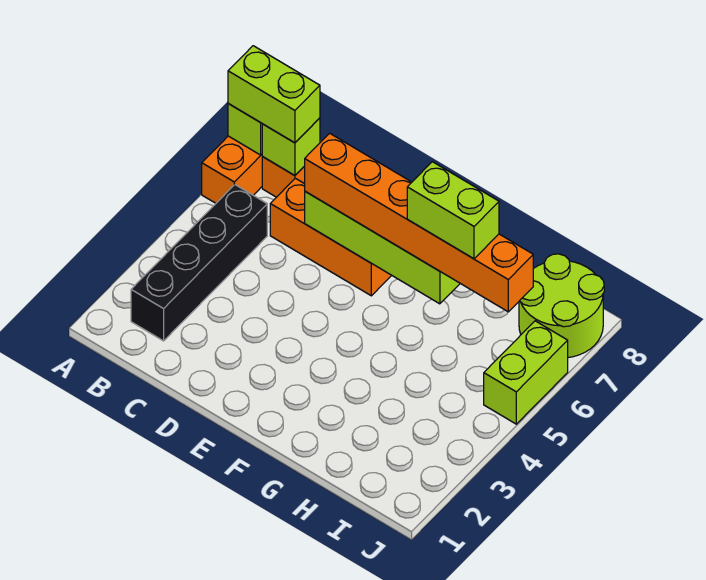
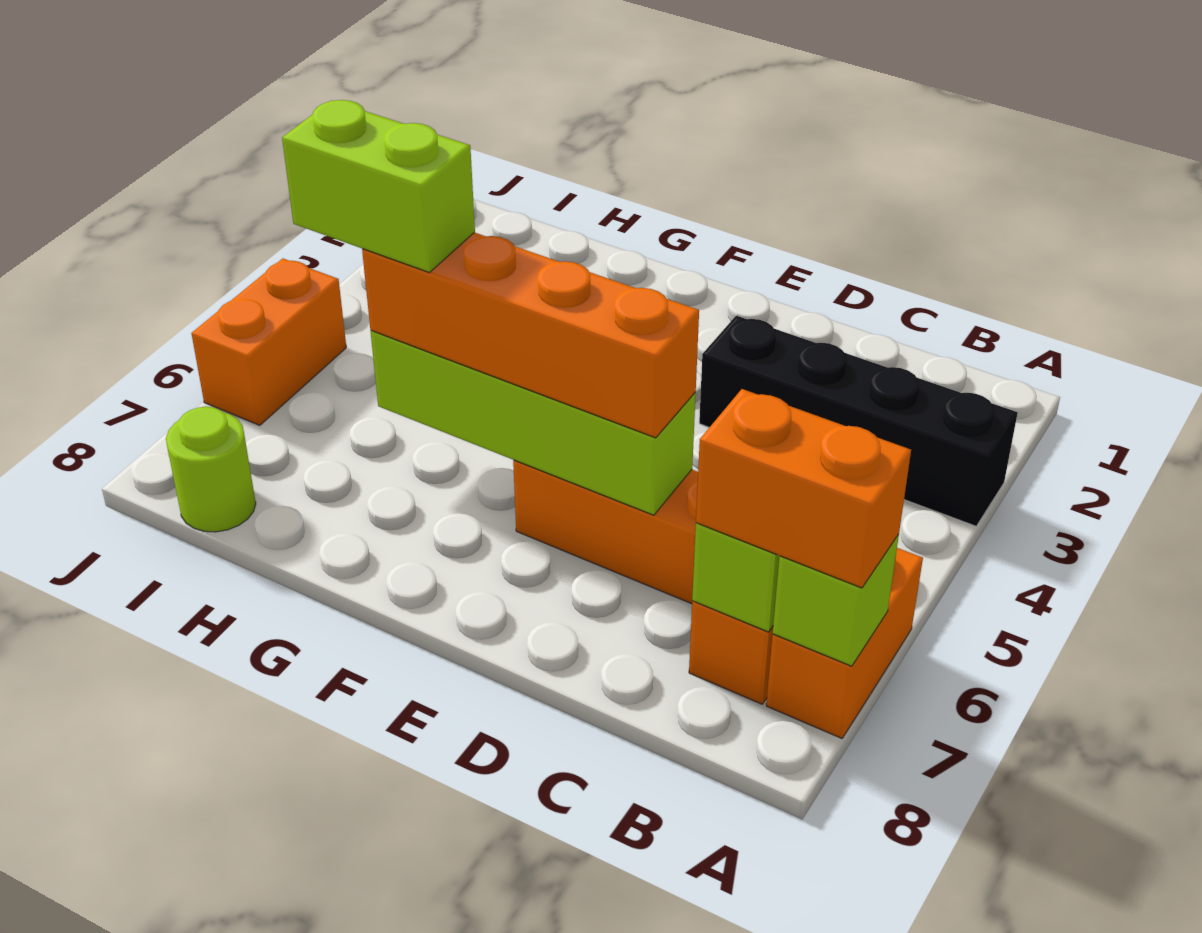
lime 1x2 brick [228,46,320,143] -> orange 1x2 brick [696,389,911,588]
black 1x4 brick [131,185,267,341] -> black 1x4 brick turned to [699,316,1018,526]
orange 1x6 brick [305,133,533,312] -> orange 1x4 brick [362,232,699,438]
lime 2x2 round brick [519,254,604,358] -> lime 1x1 round brick [166,407,256,532]
lime 1x2 brick [484,321,568,424] -> orange 1x2 brick [191,258,346,425]

